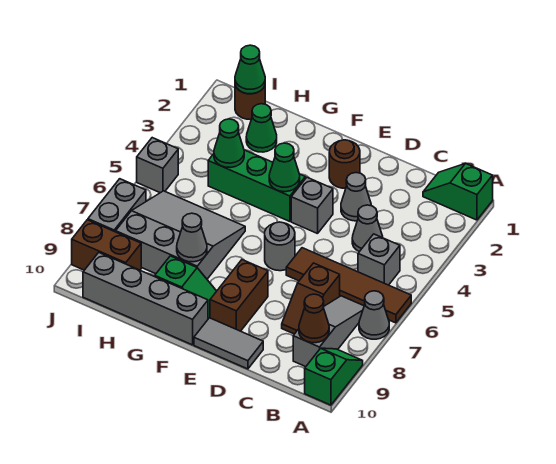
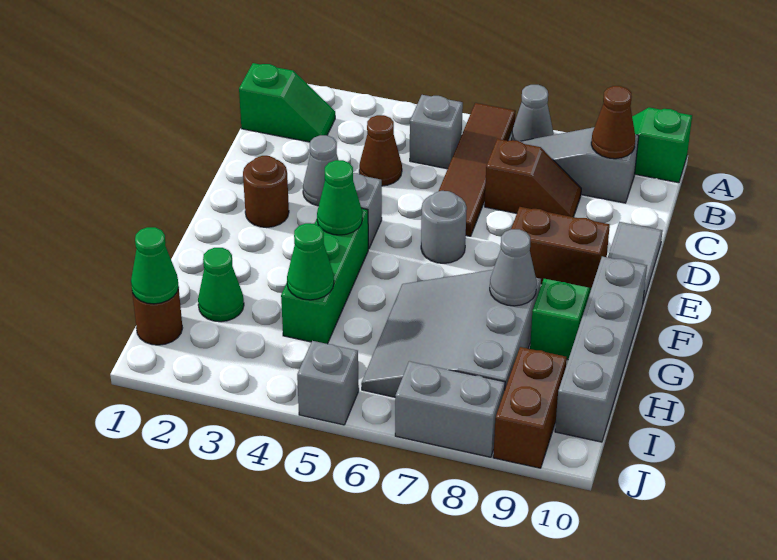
green 1x2 slope [423,163,493,220] -> green 1x2 slope turned to [239,63,335,142]
grey 1x1 cone [352,205,383,252] -> brown 1x1 cone [359,115,402,186]

